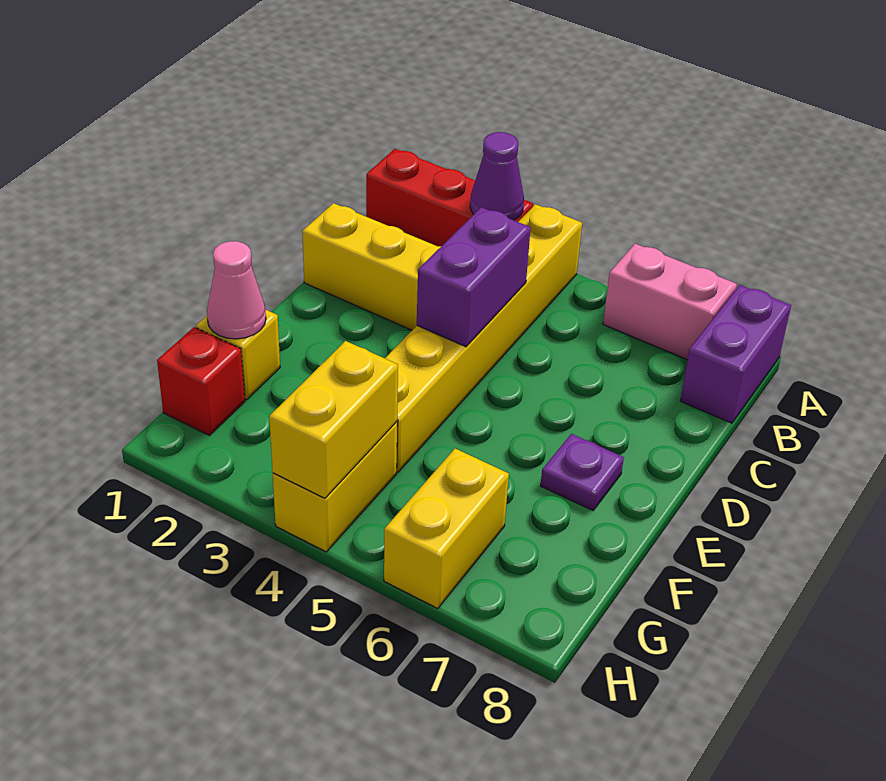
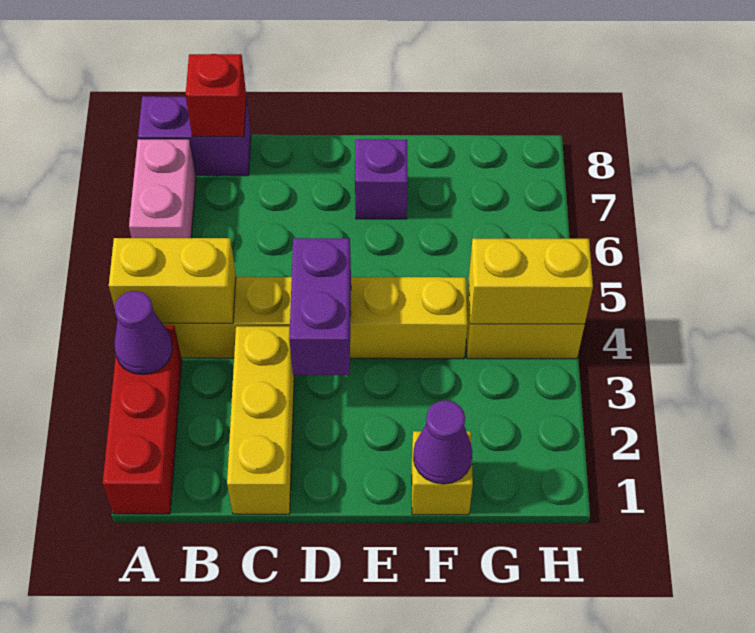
purple 1x2 brick [417,207,531,347] -> purple 1x2 brick turned to [289,238,351,375]
purple 1x1 plate [541,434,624,510] -> purple 1x1 brick [355,139,408,219]
pink 1x1 cone [207,241,266,339] -> purple 1x1 cone [413,401,472,484]
red 1x1 brick [157,327,245,435] -> red 1x1 brick moved to [186,54,246,137]
yellow 1x2 brick [384,449,509,609] -> yellow 1x2 brick moved to [109,238,236,323]

